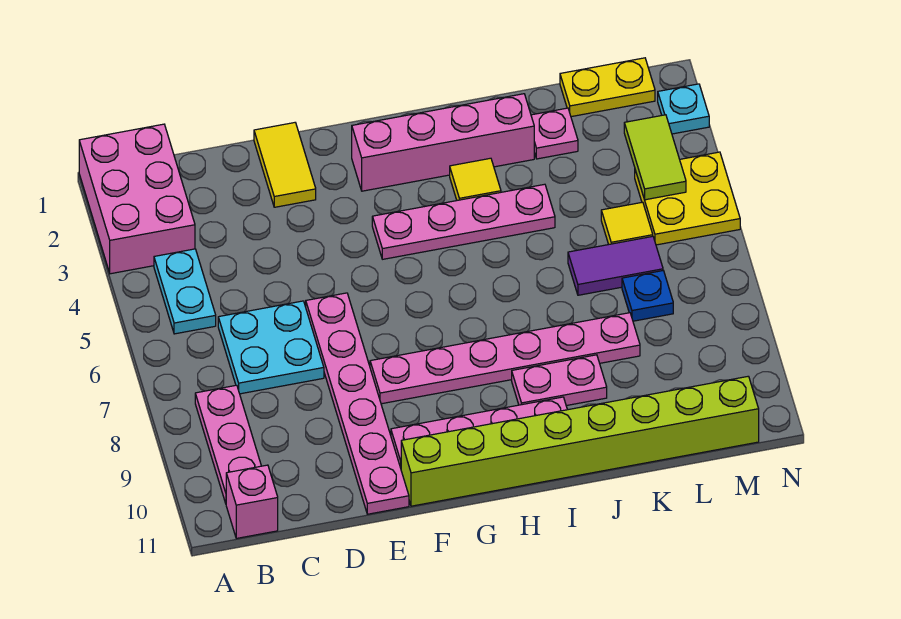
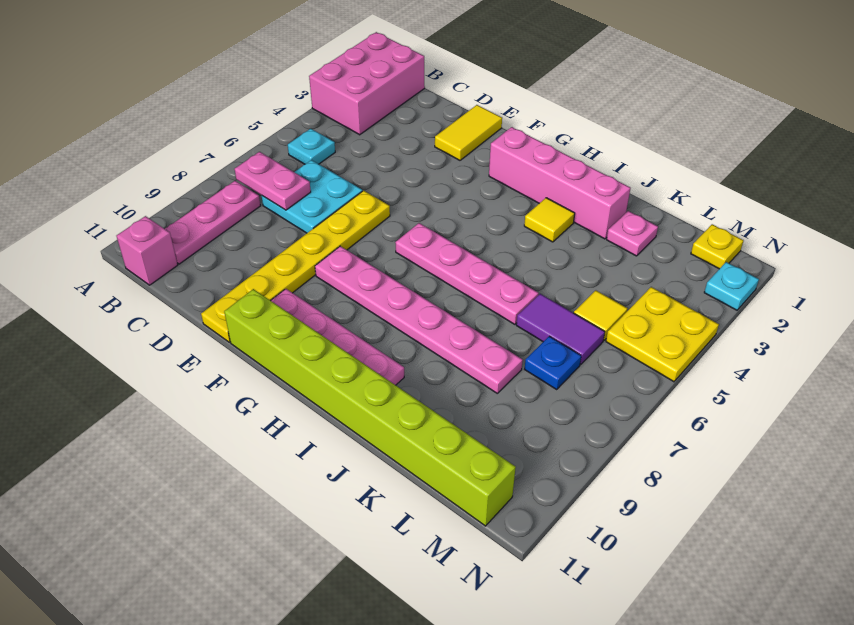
cyan 1x2 plate [154,249,216,334] -> cyan 1x1 plate [288,129,335,164]
pink 1x6 plate [306,293,409,514] -> yellow 1x6 plate [201,191,390,342]
pink 1x4 plate [372,184,555,259] -> pink 1x4 plate moved to [395,223,539,324]
pink 1x2 plate [512,355,607,406] -> pink 1x2 plate moved to [235,152,311,210]
yellow 1x2 plate [560,58,655,117] -> yellow 1x1 plate [691,224,744,269]
lime 1x2 tile [624,115,686,200] -> none

